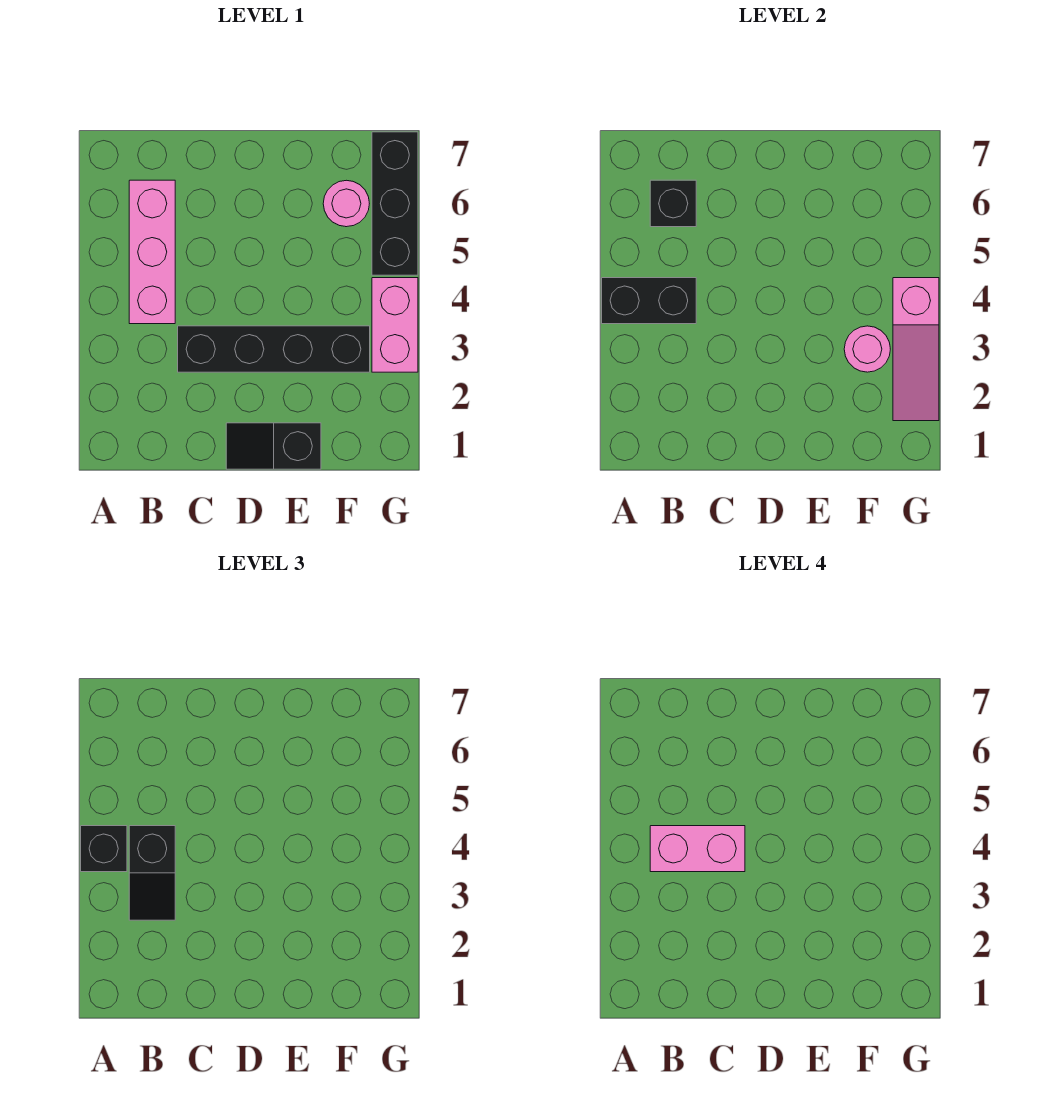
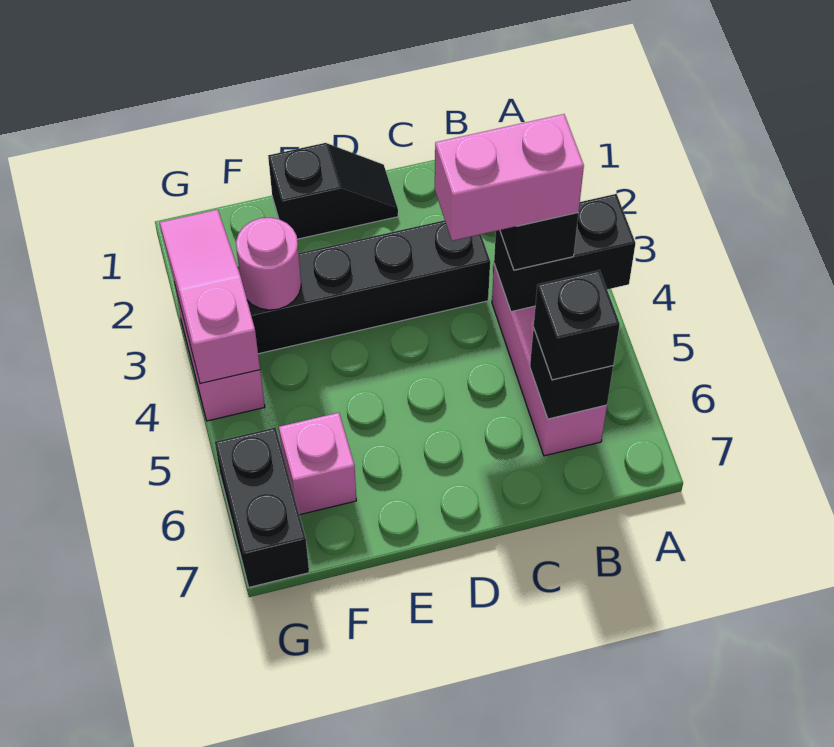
black 1x1 brick [81,826,127,872] -> black 1x1 brick moved to [534,270,620,380]
pink 1x1 round brick [323,180,369,227] -> pink 1x1 brick [279,413,356,515]
black 1x3 brick [372,132,418,275] -> black 1x2 brick [215,428,309,587]

